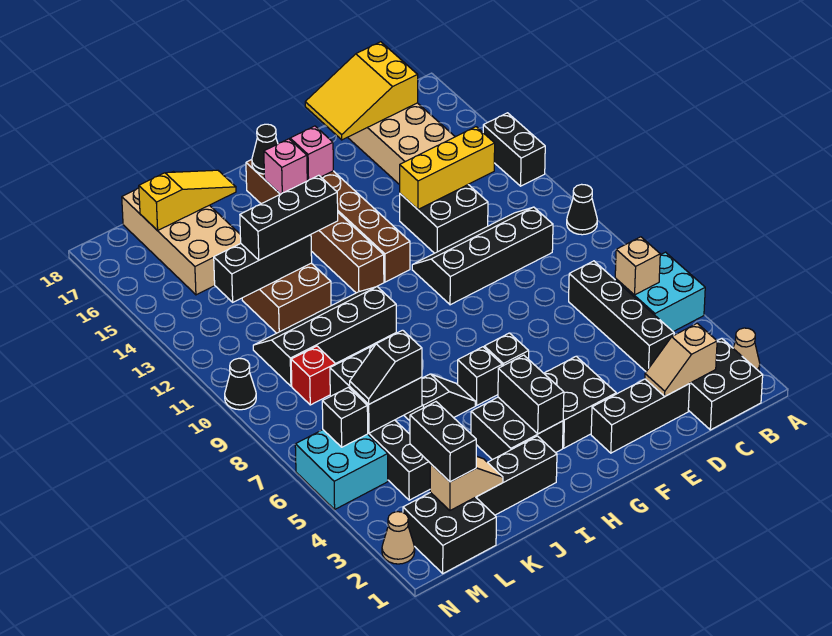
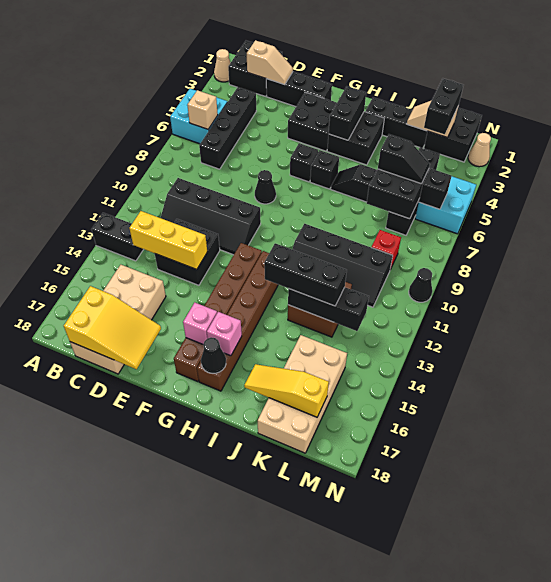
black 1x1 cone [567,184,597,235] -> black 1x1 cone moved to [255,170,276,204]
black 1x2 brick [483,113,545,186] -> black 1x2 brick turned to [92,213,144,261]

